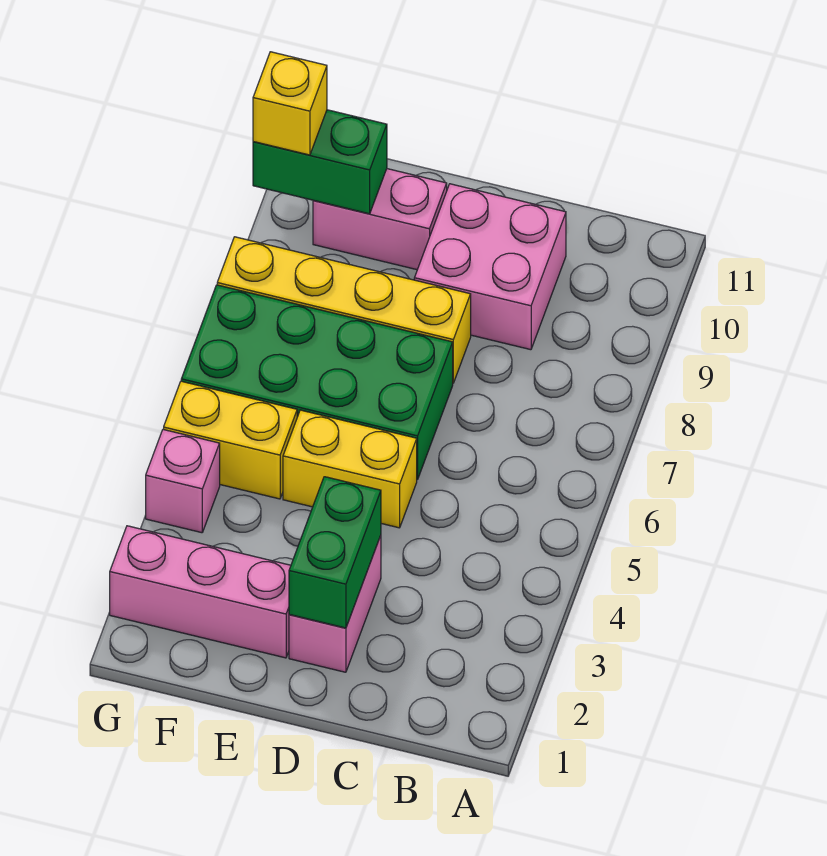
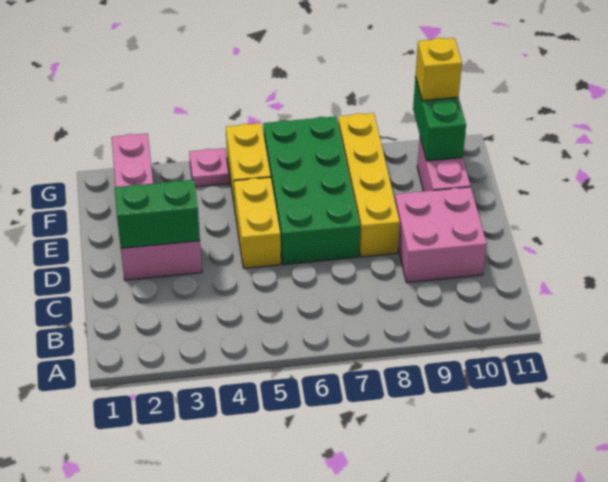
pink 1x1 brick [146,429,220,533] -> pink 1x1 plate [189,148,229,187]

